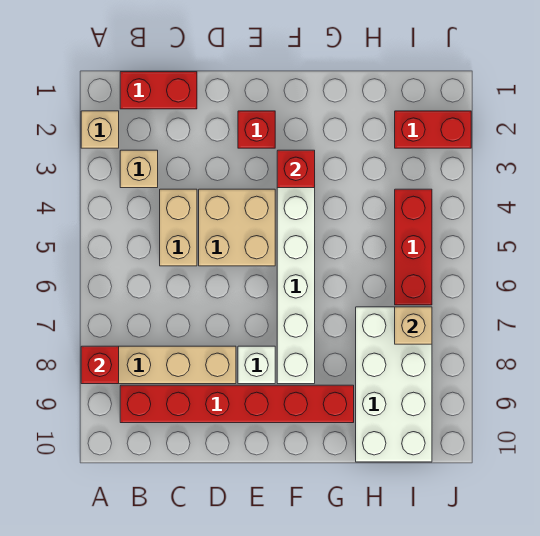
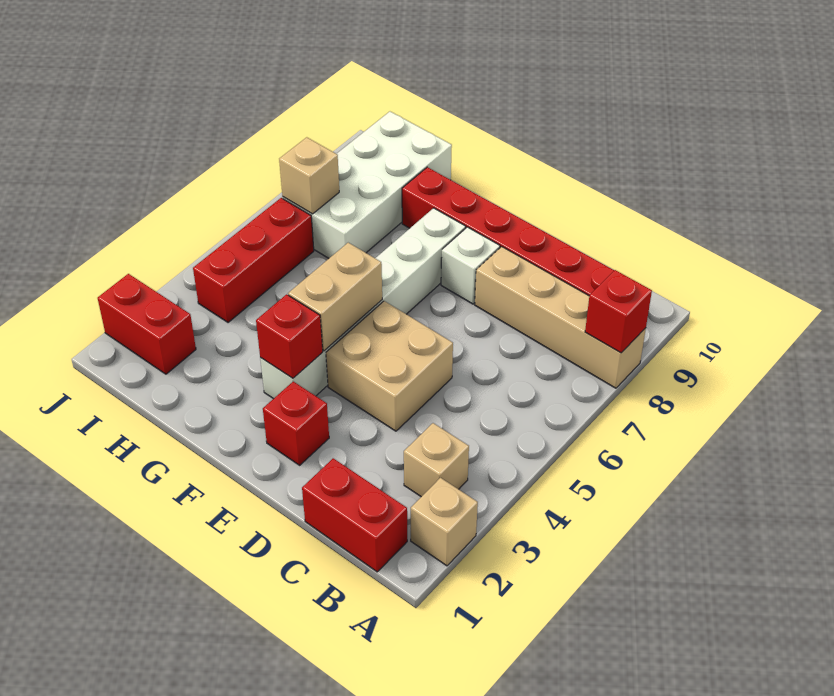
tan 1x2 brick [160,189,197,266] -> tan 1x2 brick moved to [288,243,382,351]

